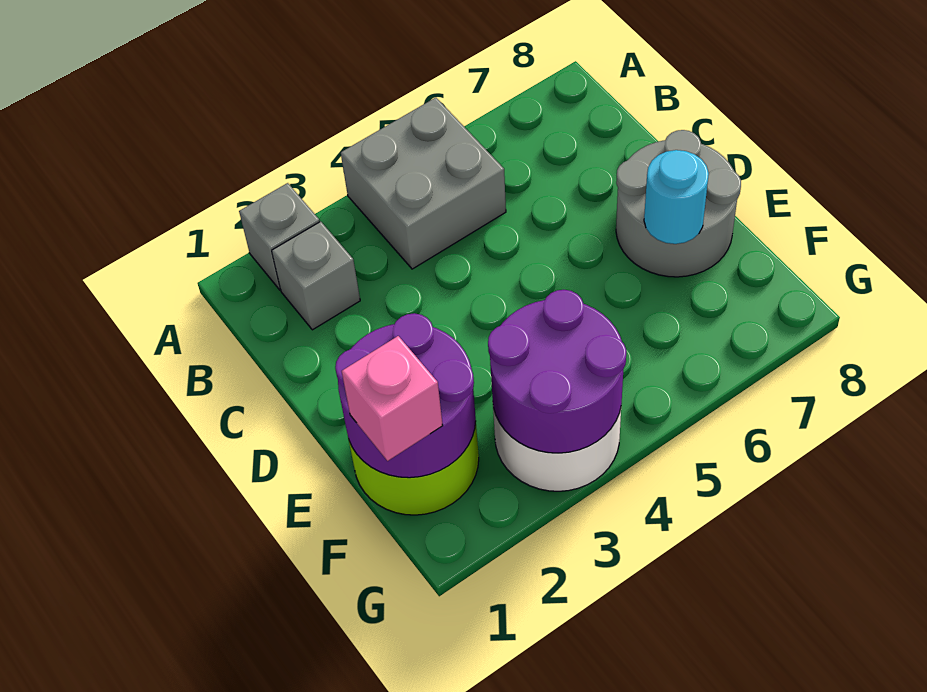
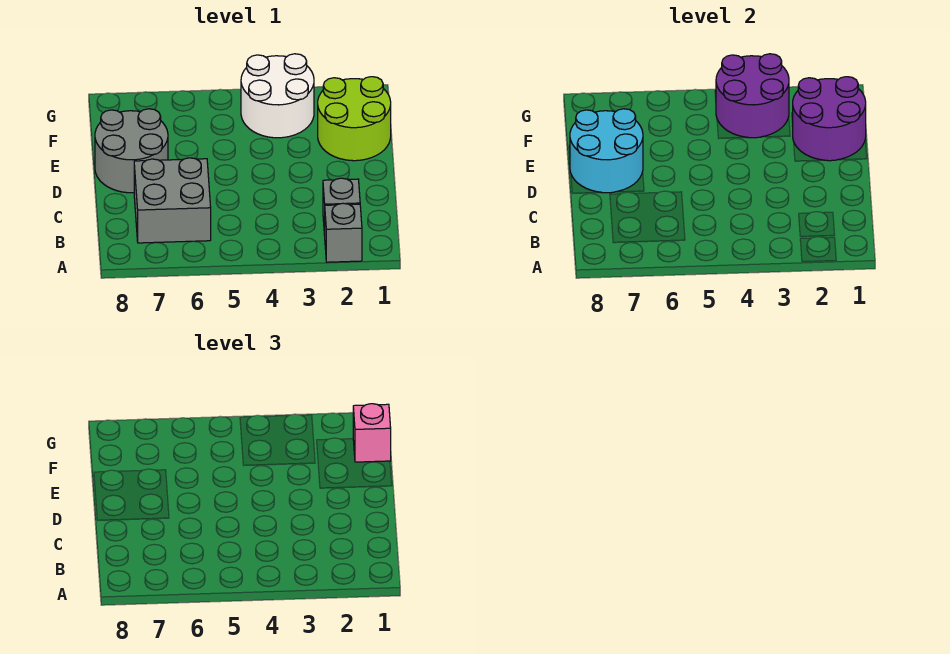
grey 2x2 brick [341,98,506,269] -> grey 2x2 brick moved to [134,158,211,243]
cyan 1x1 round brick [644,150,709,244] -> cyan 2x2 round brick [570,109,643,193]

